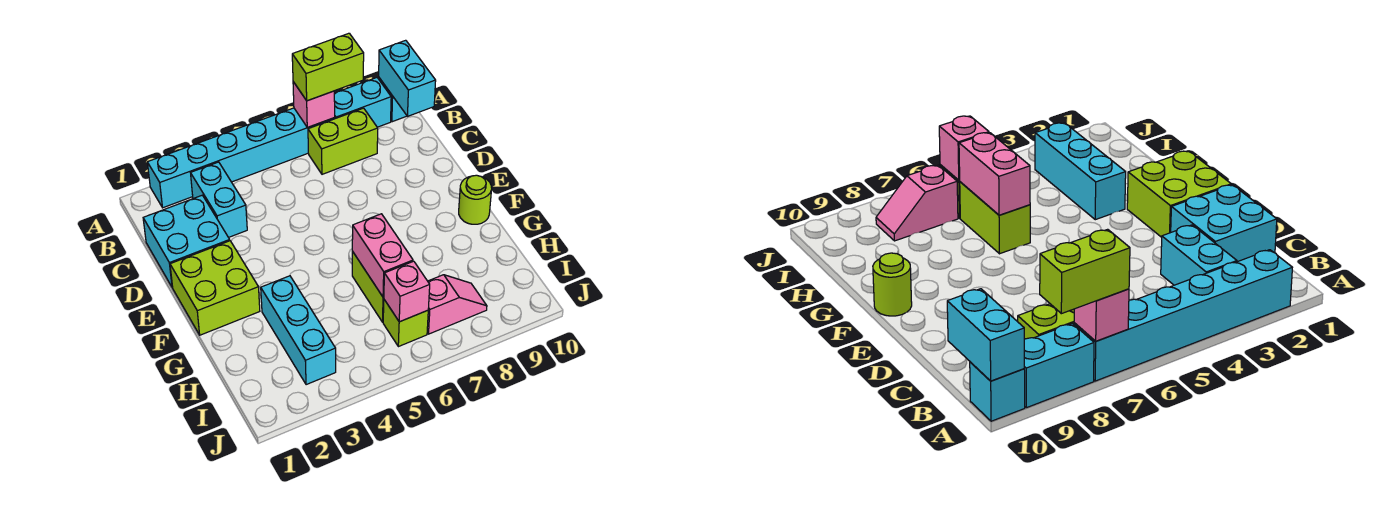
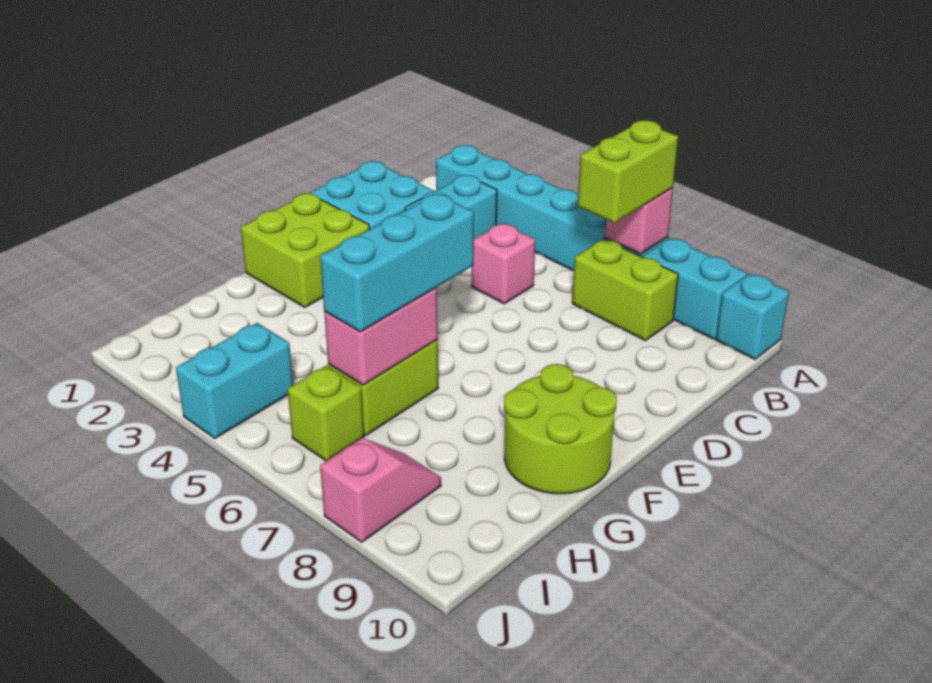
lime 1x2 brick [292,33,364,101] -> lime 1x2 brick turned to [578,120,678,223]
cyan 1x2 brick [379,40,436,116] -> cyan 1x2 brick moved to [176,323,293,438]
lime 1x1 round brick [459,175,492,224] -> lime 2x2 round brick [504,364,617,494]
cyan 1x3 brick [261,276,336,385] -> cyan 1x3 brick moved to [320,194,474,332]
pink 1x1 brick [384,261,430,322] -> pink 1x1 brick moved to [472,223,535,304]
pink 1x2 slope [427,275,487,334] -> pink 1x2 slope turned to [320,438,441,542]

